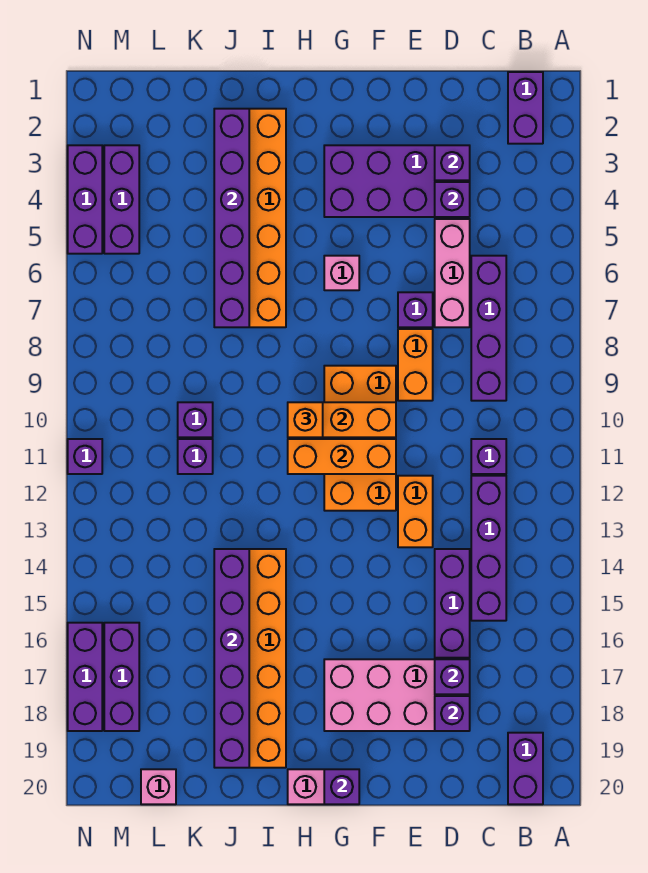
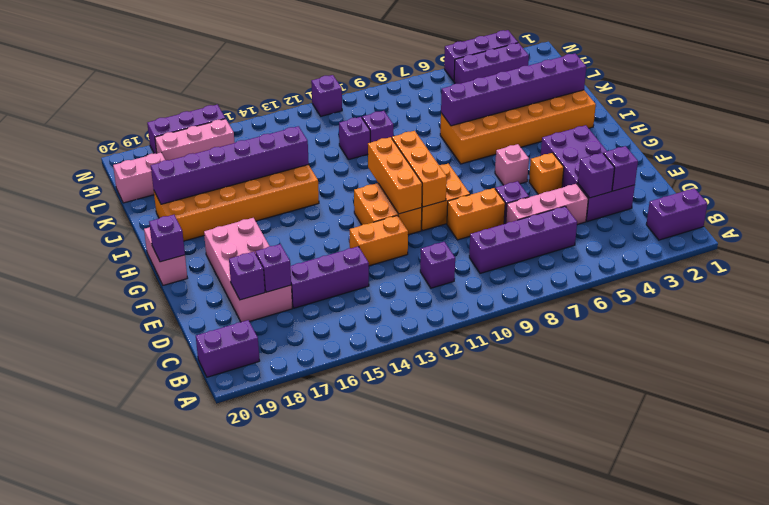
purple 1x4 brick [471,476,506,621] -> none
orange 1x1 brick [288,402,323,437] -> orange 1x1 brick moved to [529,153,564,194]
pink 1x1 brick [141,769,176,804] -> pink 1x2 brick [113,153,165,203]
purple 1x3 brick [104,623,139,731] -> pink 1x3 brick [155,119,235,160]

